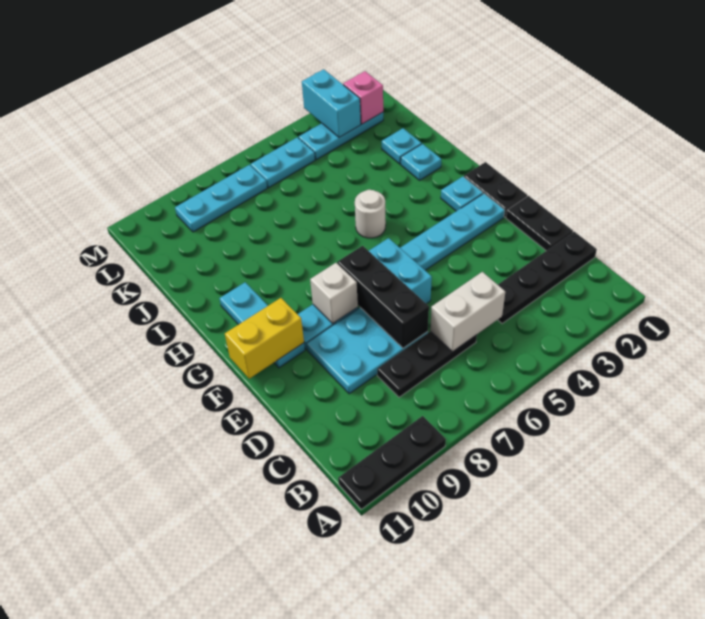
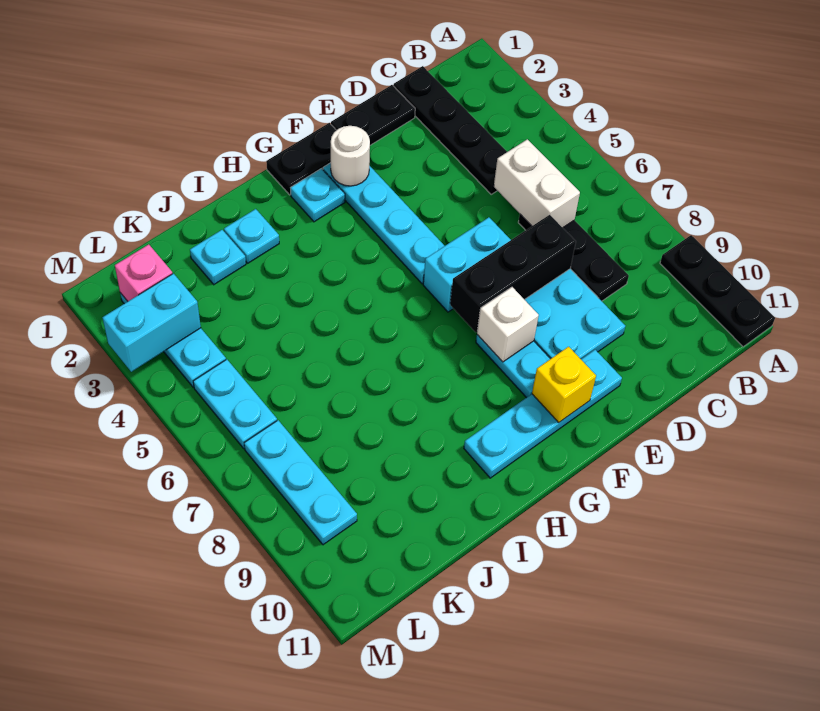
cyan 1x3 plate [219,282,305,368] -> cyan 1x4 plate [464,350,622,478]
yellow 1x2 brick [225,298,304,379] -> yellow 1x1 brick [532,347,596,423]
white 1x1 round brick [355,190,386,238] -> white 1x1 round brick moved to [331,126,370,186]

